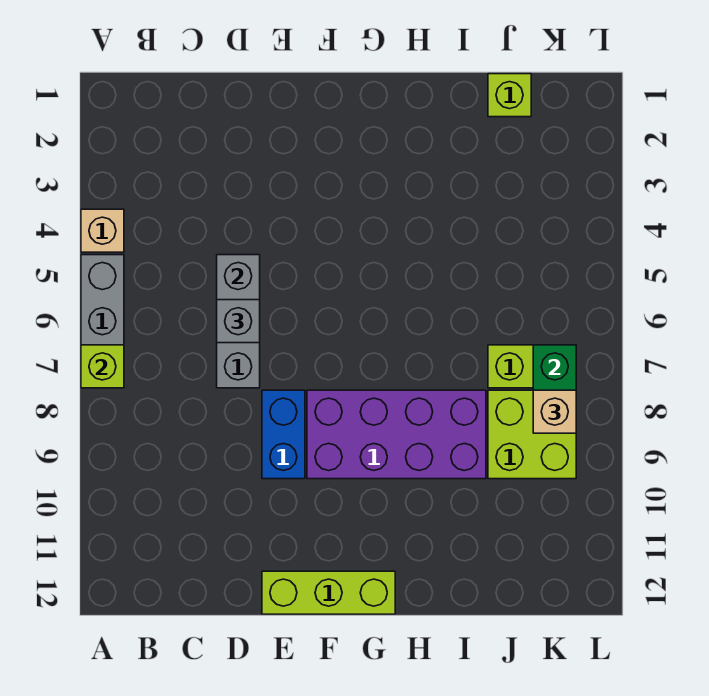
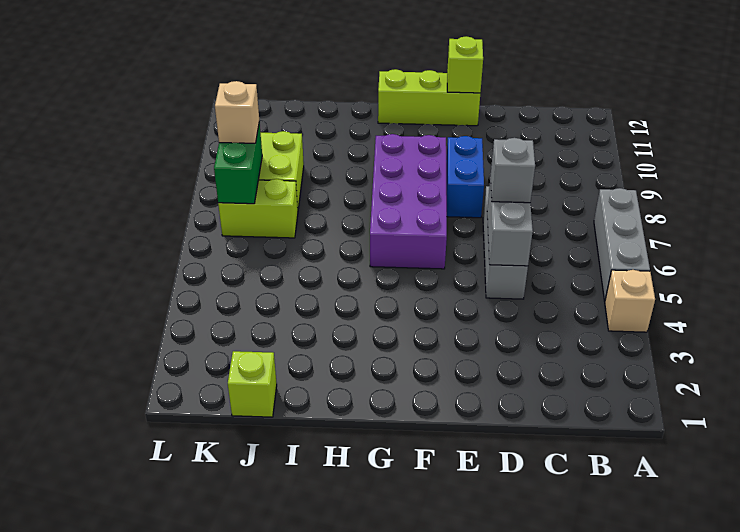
lime 1x1 brick [81,345,124,388] -> lime 1x1 brick moved to [447,36,483,93]
purple 2x4 brick [307,390,486,479] -> purple 2x4 brick turned to [370,134,447,269]

